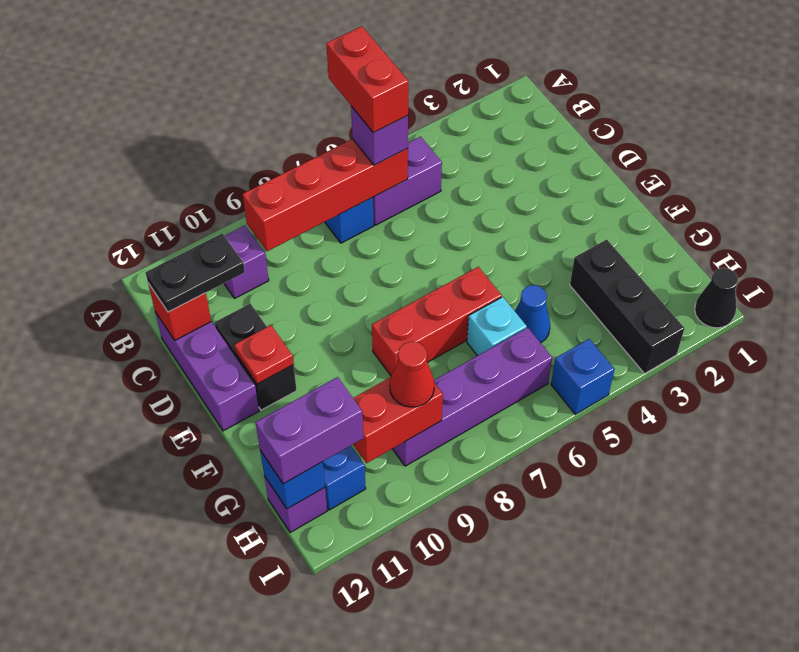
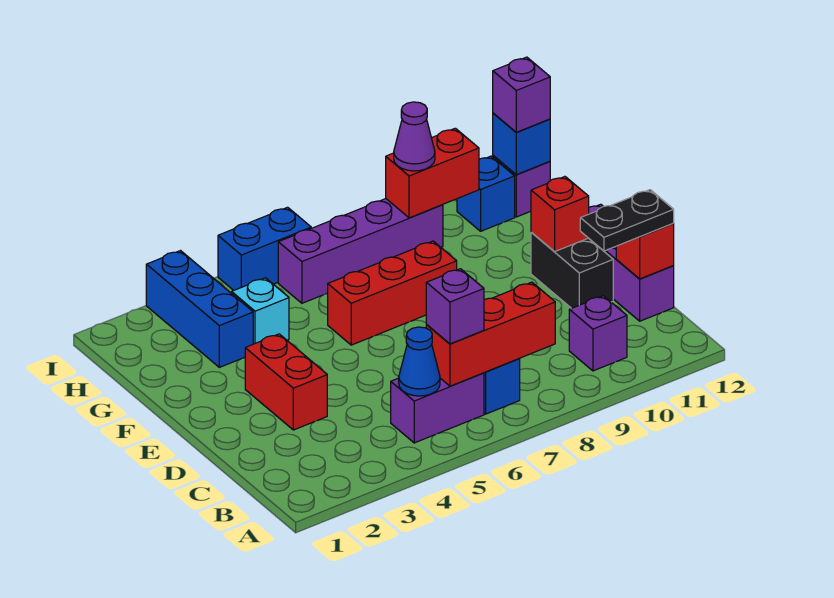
red 1x2 brick [326,26,408,133] -> red 1x2 brick moved to [245,334,327,430]
red 1x4 brick [243,139,408,251] -> red 1x3 brick [426,282,555,386]
red 1x1 plate [234,325,294,384] -> red 1x1 brick [531,177,589,251]
black 1x3 brick [570,240,684,373] -> blue 1x3 brick [146,251,253,367]
blue 1x1 cone [515,285,550,343] -> blue 1x1 cone moved to [399,327,440,396]
cyan 1x1 brick [467,297,527,356] -> cyan 1x1 brick moved to [232,278,289,344]
red 1x1 cone [390,342,434,407] -> purple 1x1 cone [394,102,435,171]
purple 1x2 brick [256,377,363,484] -> purple 1x1 brick [493,57,550,132]
black 1x1 cone [695,268,738,328] -> none
blue 1x1 brick [551,339,614,414] -> blue 1x2 brick [218,207,311,290]

